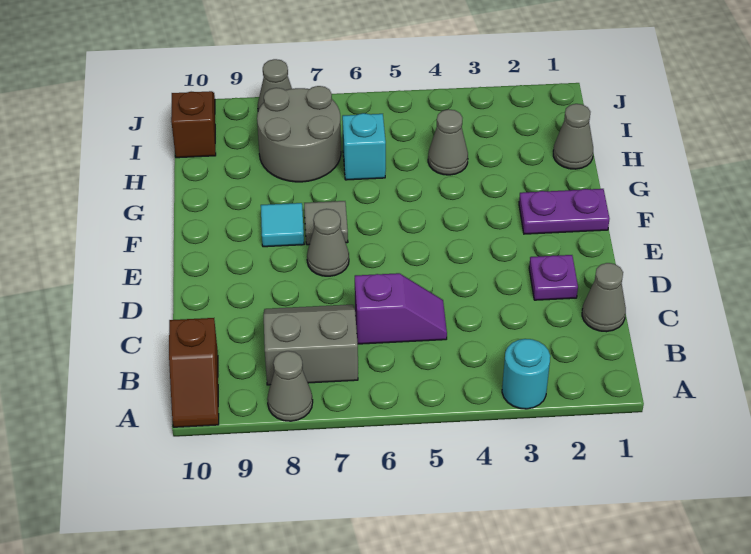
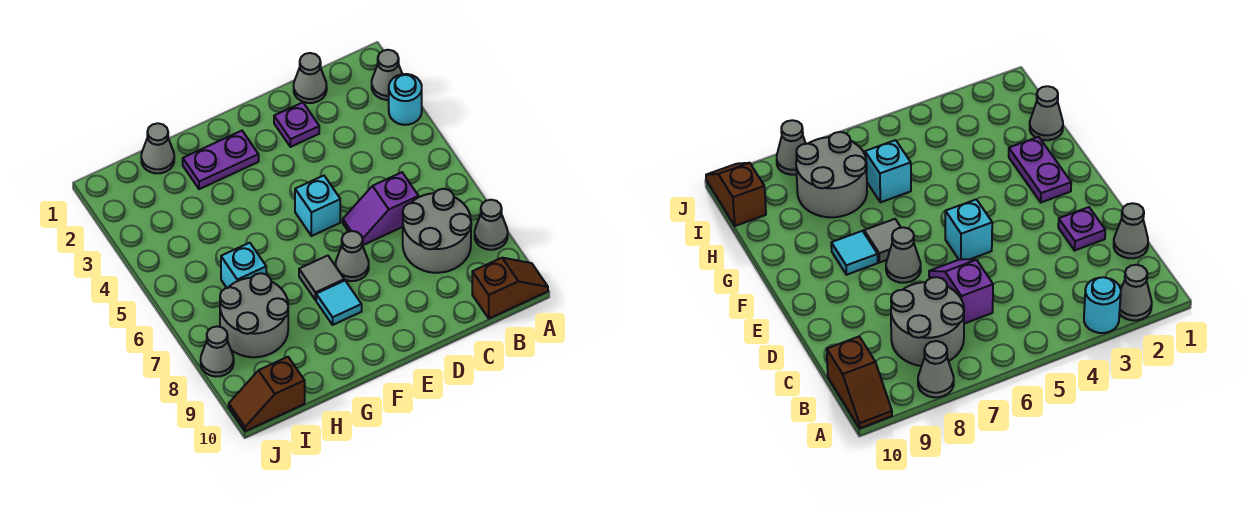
grey 2x2 slope [264,305,358,385] -> grey 2x2 round brick [403,189,471,273]
purple 1x2 slope [355,273,447,344] -> purple 1x2 slope turned to [343,172,419,245]
none -> cyan 1x1 brick [295,176,340,236]
purple 1x2 plate [519,189,609,234] -> purple 1x2 plate turned to [183,131,259,189]
grey 1x1 cone [428,109,468,175] -> grey 1x1 cone moved to [372,50,402,100]

